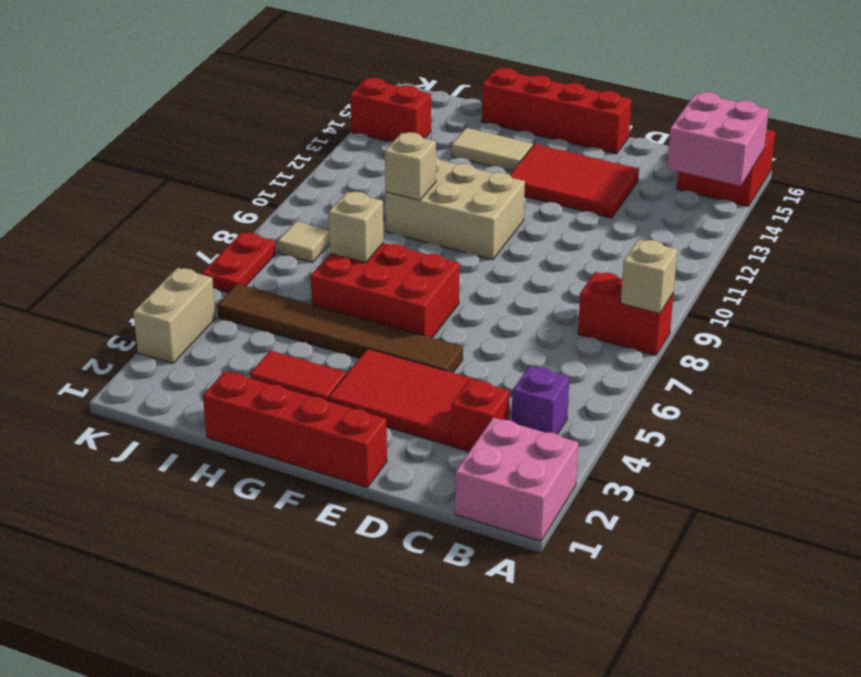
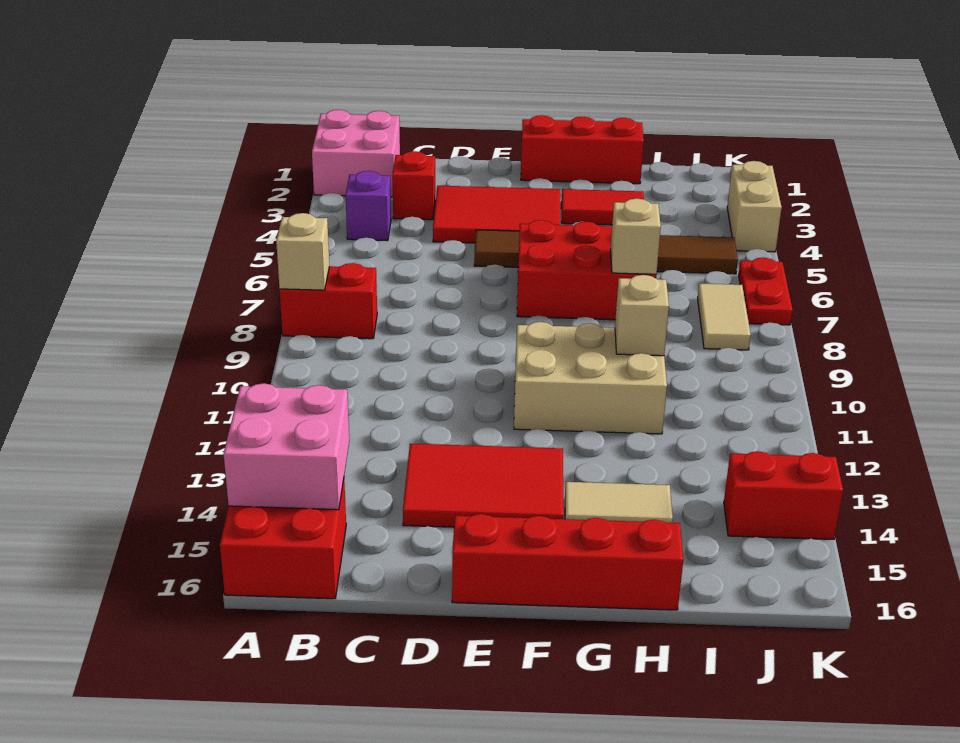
red 1x4 brick [203,371,387,487] -> red 1x3 brick [521,115,644,184]
tan 1x1 tile [278,222,330,262] -> tan 1x2 tile [698,283,751,350]

